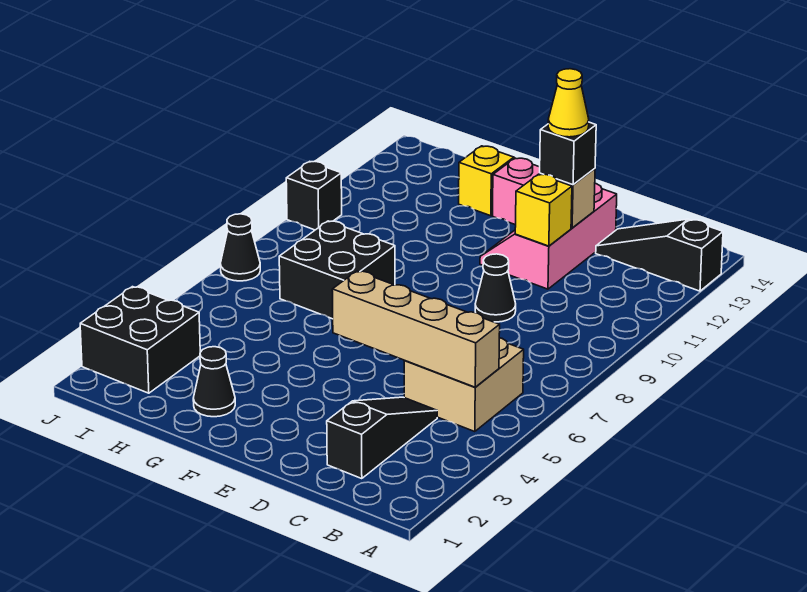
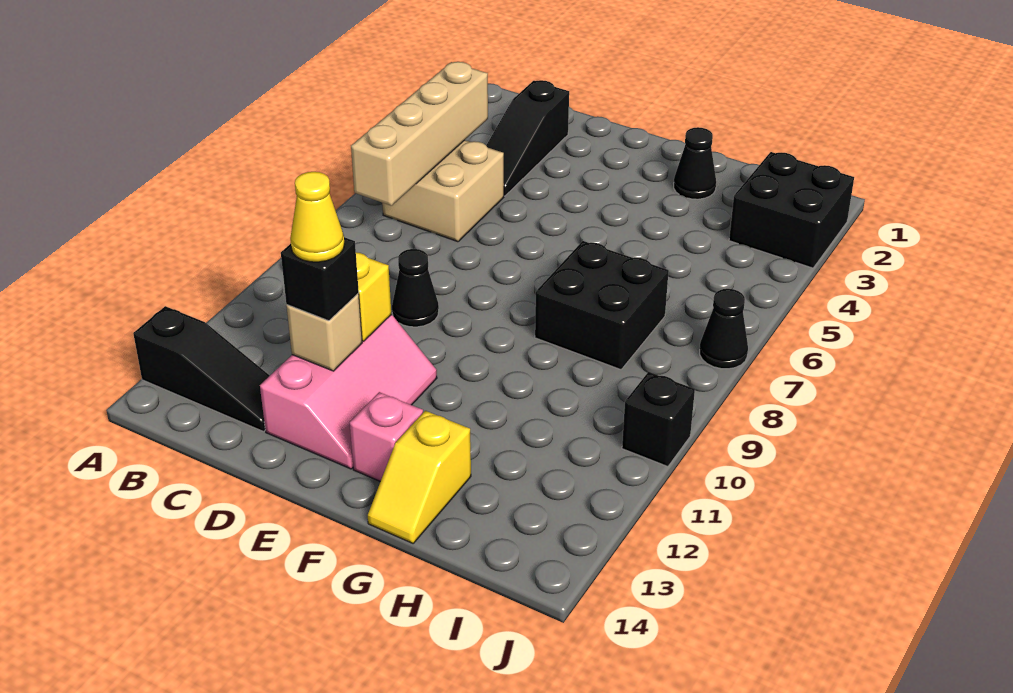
tan 1x4 brick [332,271,500,387] -> tan 1x4 brick turned to [351,62,488,206]

